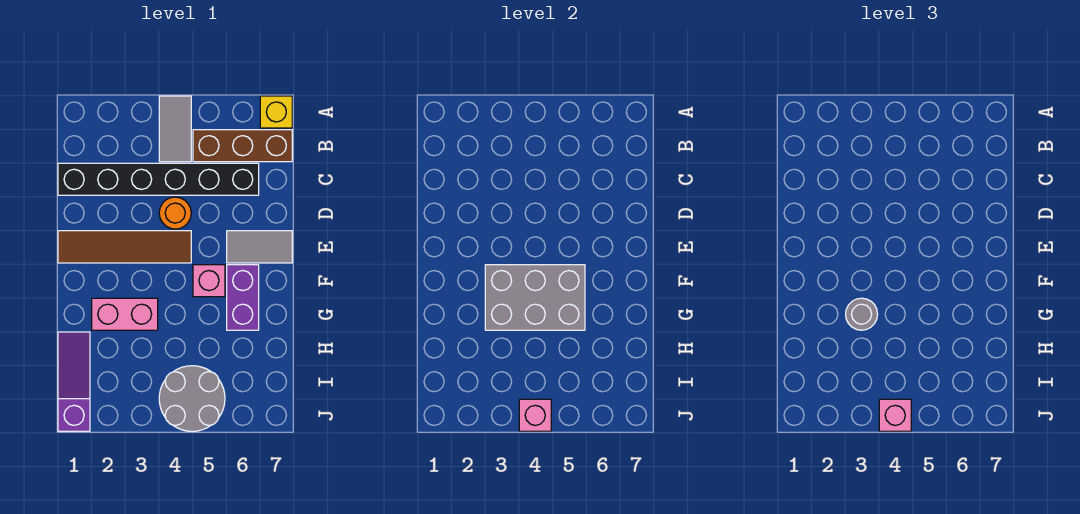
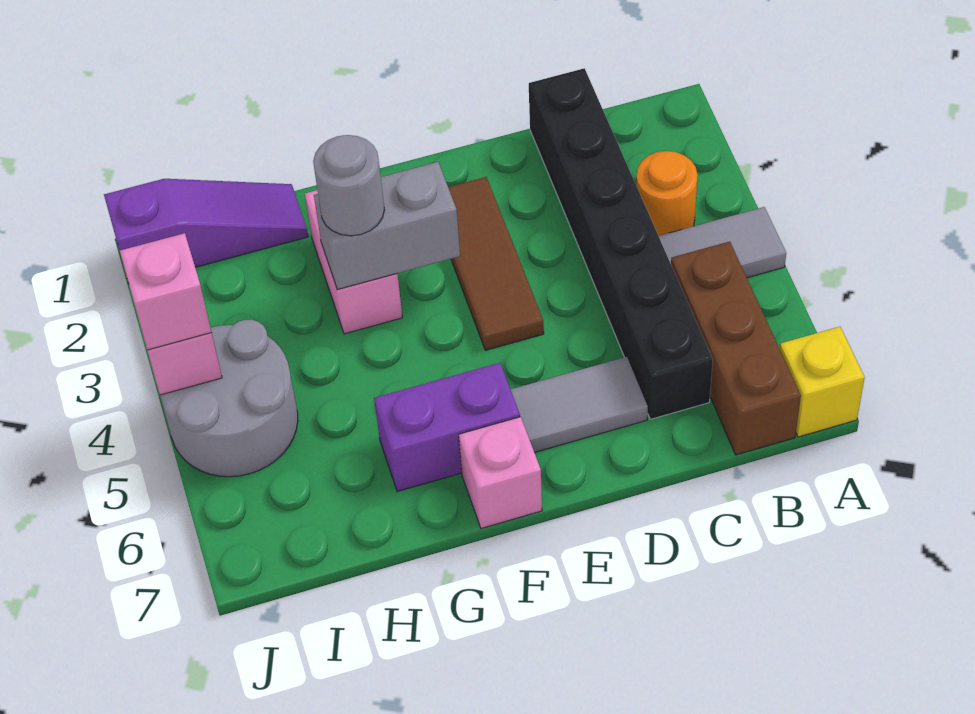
orange 1x1 round brick [159,197,191,229] -> orange 1x1 round brick moved to [636,151,698,236]
brown 1x4 tile [58,231,191,263] -> brown 1x3 tile [448,177,544,350]
grey 1x2 tile [227,231,292,263] -> grey 1x2 tile turned to [511,357,648,452]
grey 2x3 brick [485,265,585,330] -> grey 1x2 brick [314,162,460,290]
pink 1x1 brick [193,265,225,297] -> pink 1x1 brick moved to [459,417,542,528]

